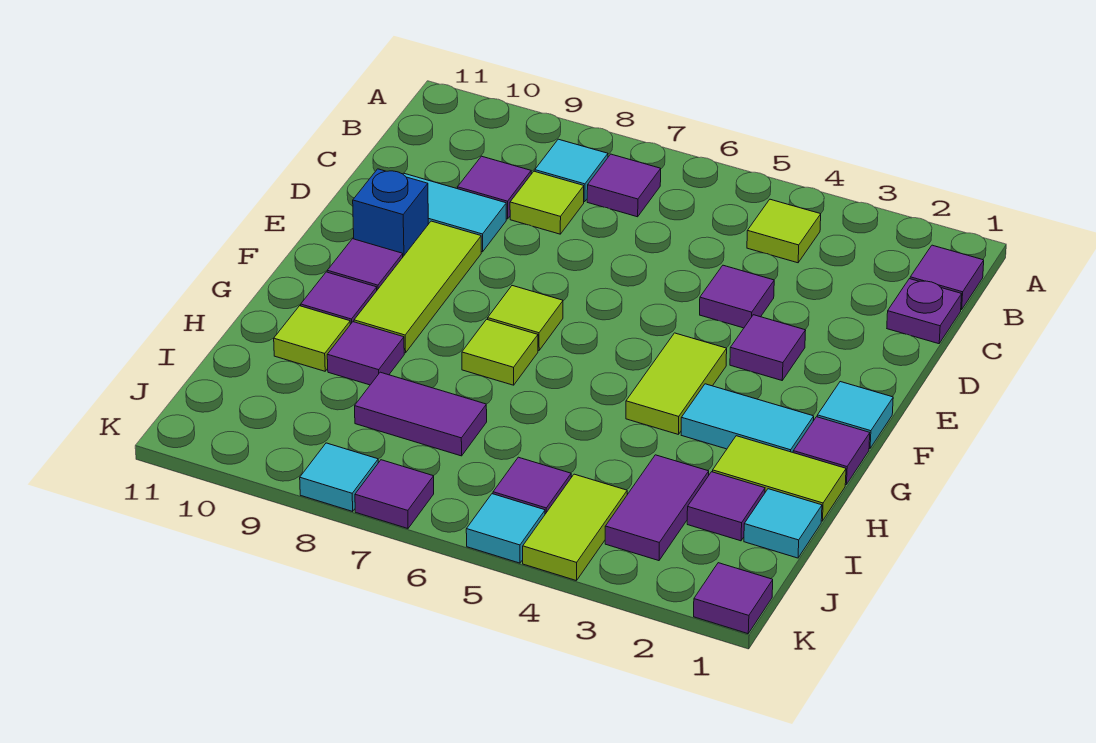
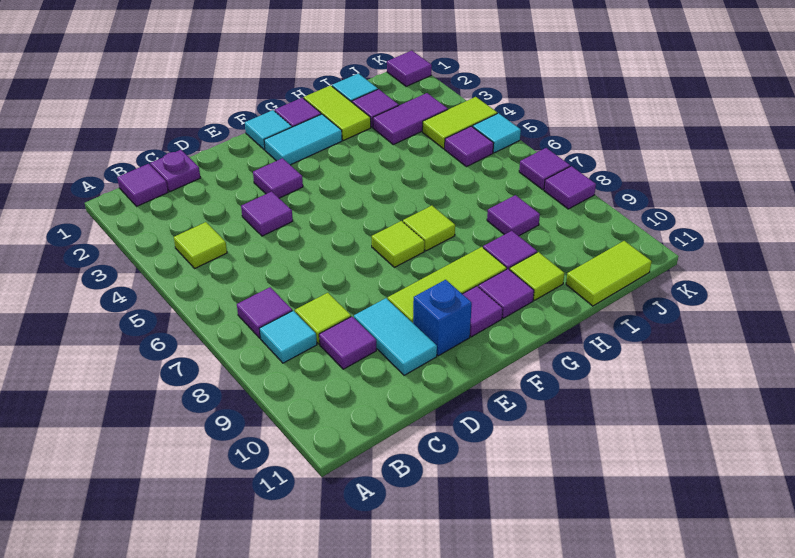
lime 1x2 tile [626,333,727,434] -> lime 1x2 tile moved to [566,241,652,306]
cyan 1x2 tile [681,384,814,452] -> cyan 1x2 tile turned to [264,114,342,165]
purple 1x2 tile [355,372,487,456] -> purple 1x1 tile [487,195,540,236]
cyan 1x1 tile [300,443,378,511] -> purple 1x1 tile [544,166,596,209]

